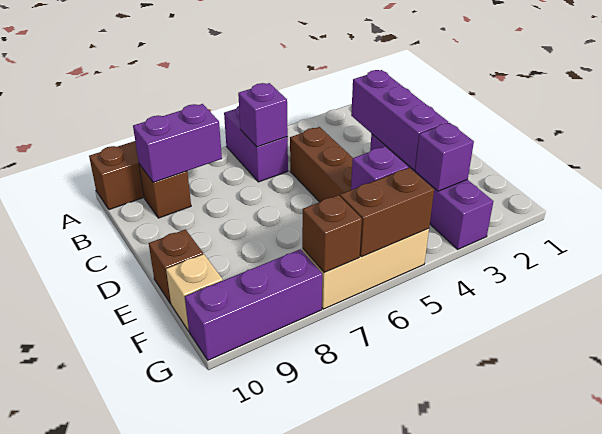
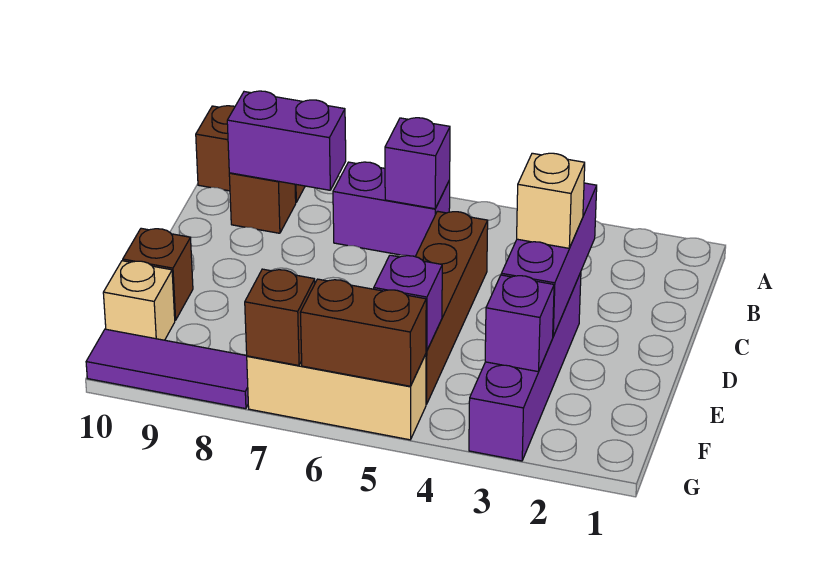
purple 1x2 brick [224,106,288,182] -> purple 1x2 brick turned to [333,162,450,256]
none -> tan 1x1 brick [517,153,585,248]
purple 1x3 brick [185,249,322,360] -> purple 1x3 tile [86,329,248,409]

